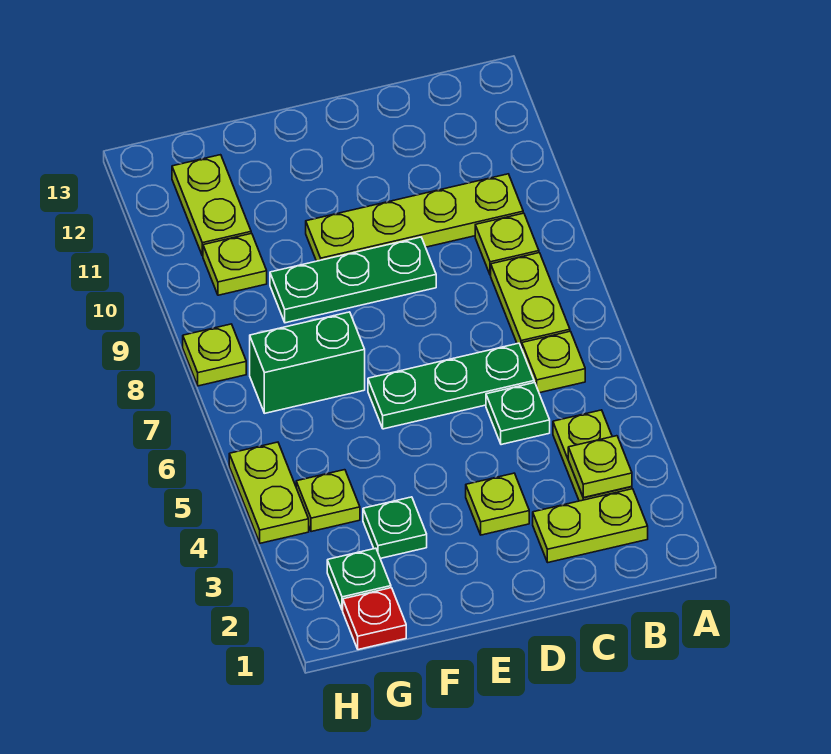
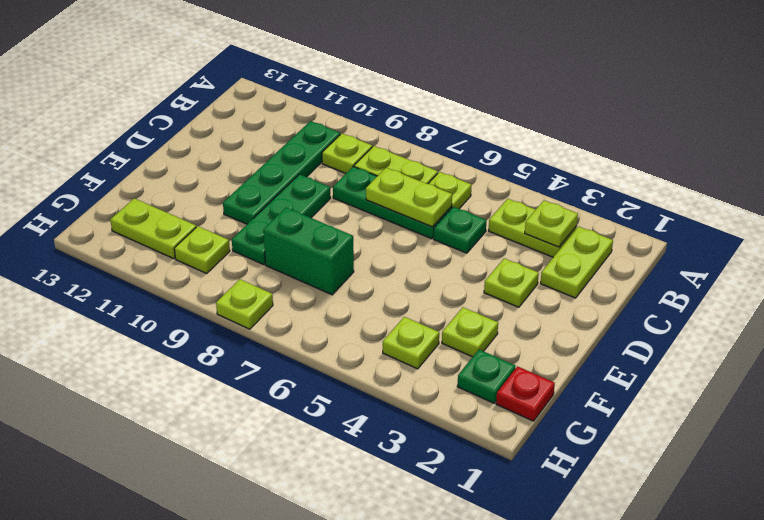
lime 1x4 plate [306,174,523,261] -> green 1x4 plate [223,121,340,224]
green 1x3 plate [368,343,534,429] -> green 1x3 plate turned to [333,167,452,239]
green 1x1 plate [363,497,427,559] -> lime 1x1 plate [442,307,498,357]
green 1x2 brick [250,312,365,413] -> green 1x2 brick turned to [263,208,354,295]
lime 1x2 plate [229,442,309,543] -> lime 1x2 plate moved to [366,168,452,227]

